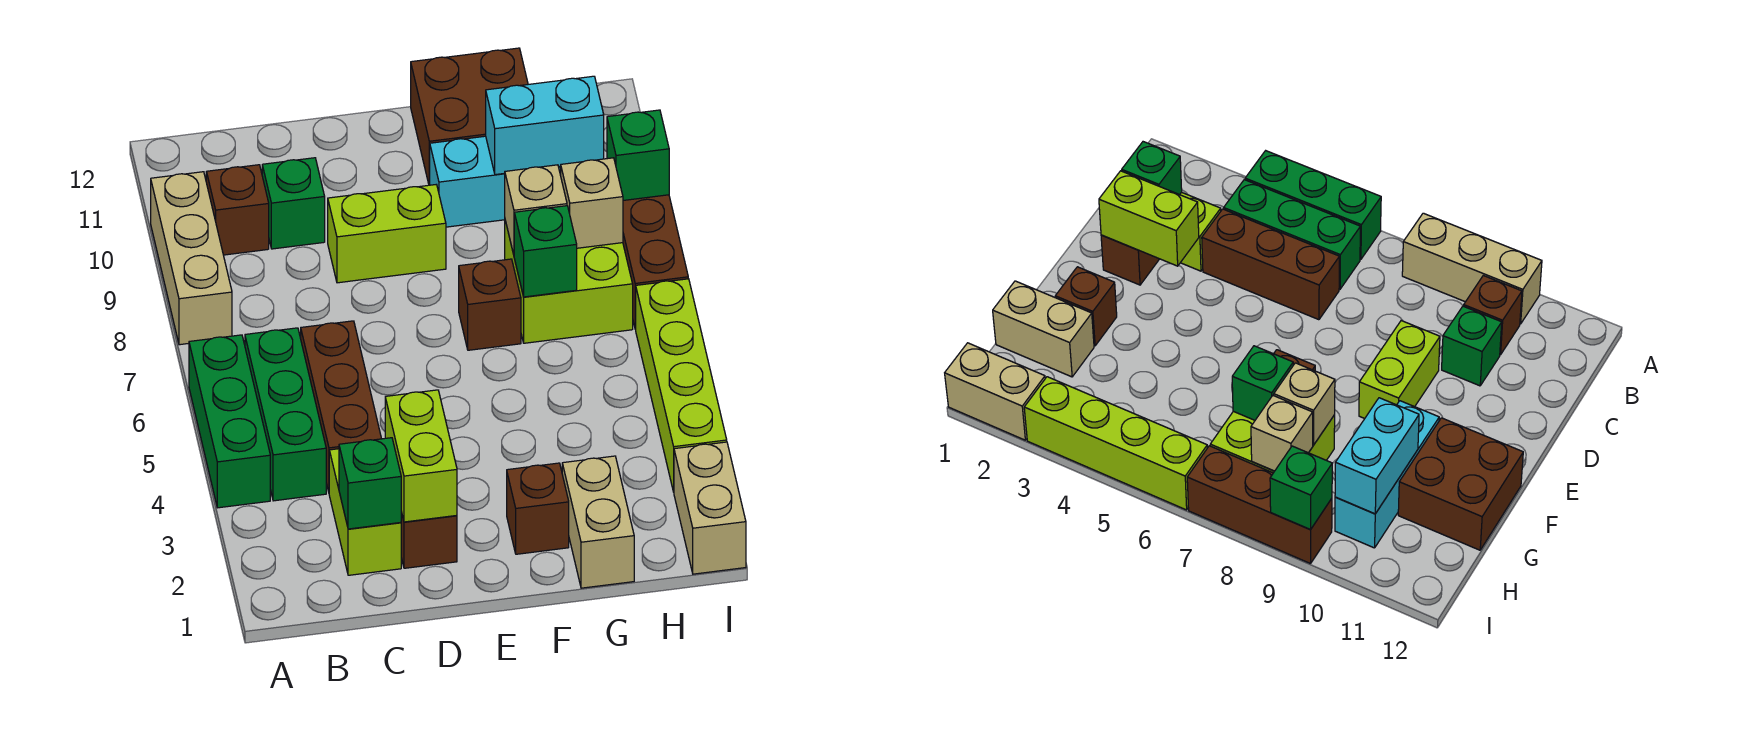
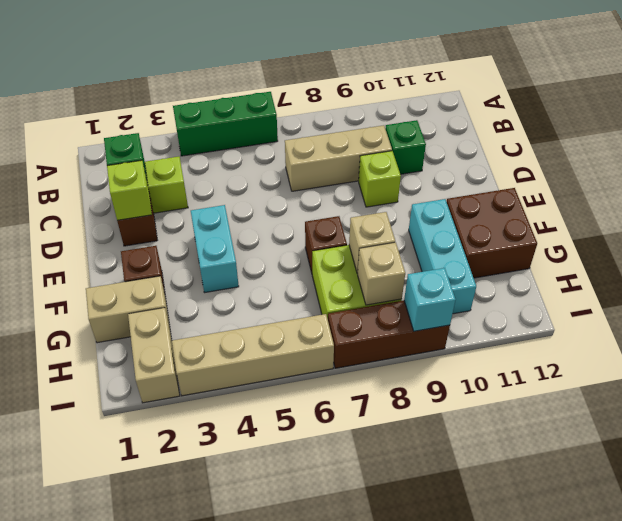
tan 1x3 brick [151,172,232,345] -> tan 1x3 brick moved to [285,125,392,191]
green 1x3 brick [245,328,326,501] -> none
brown 1x1 brick [206,165,269,255] -> none
brown 1x3 brick [301,321,381,492] -> none
lime 1x2 brick [385,390,457,522] -> lime 1x1 brick [107,160,152,221]
lime 1x2 brick [328,185,446,283] -> lime 1x1 brick [359,151,401,207]
green 1x1 brick [514,206,577,297] -> none
cyan 1x2 brick [486,76,604,175] -> cyan 1x2 brick moved to [191,205,239,293]
tan 1x2 brick [674,442,746,574] -> tan 1x2 brick turned to [128,308,180,403]
lime 1x4 brick [636,279,727,492] -> tan 1x4 brick [172,314,334,396]
green 1x1 brick [607,110,669,200] -> cyan 1x1 brick [404,268,456,331]

